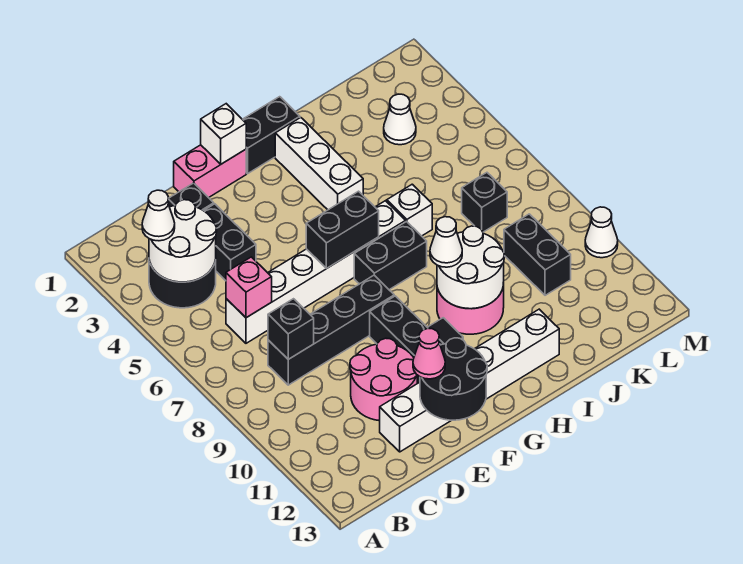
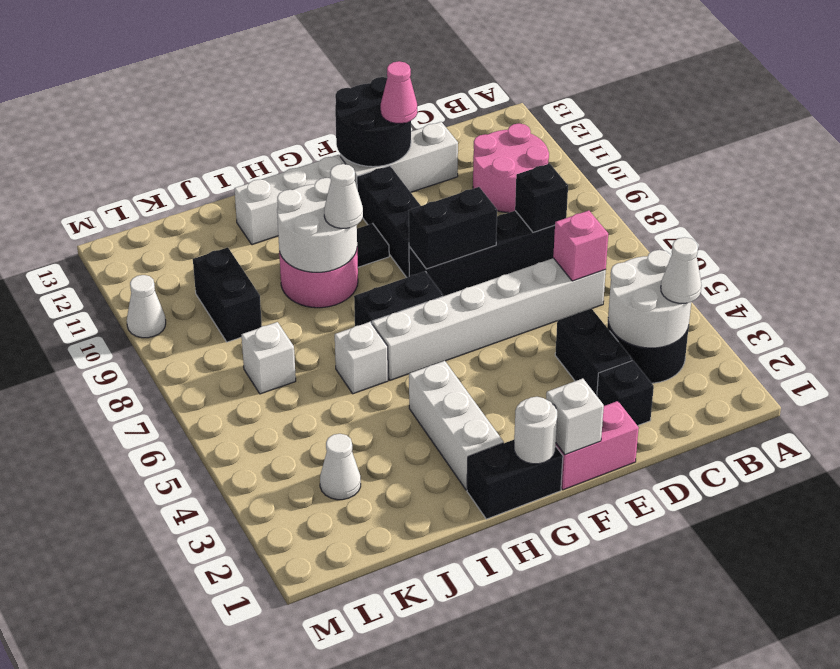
pink 2x2 round brick [350,338,417,421] -> pink 2x2 round brick moved to [473,123,549,213]
black 1x2 brick [306,191,379,269] -> black 1x2 brick moved to [409,187,497,269]
none -> white 1x1 round brick [514,397,557,464]
black 1x1 brick [462,173,507,232] -> white 1x1 brick [242,322,296,394]

